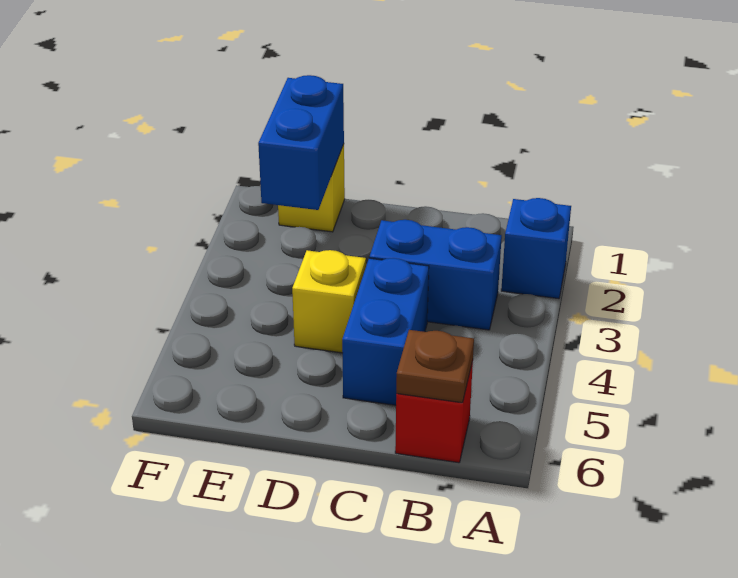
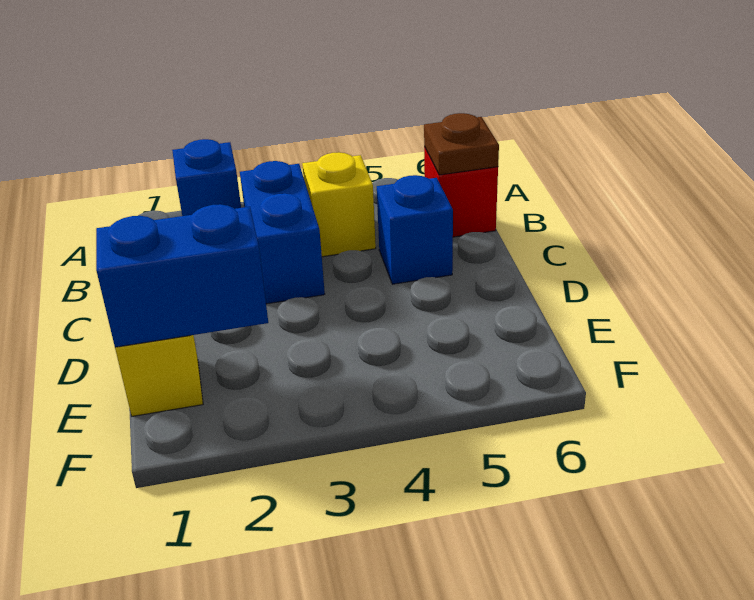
blue 1x2 brick [342,258,429,405] -> blue 1x1 brick [377,175,453,284]
yellow 1x1 brick [292,250,366,353] -> yellow 1x1 brick moved to [302,152,376,257]

